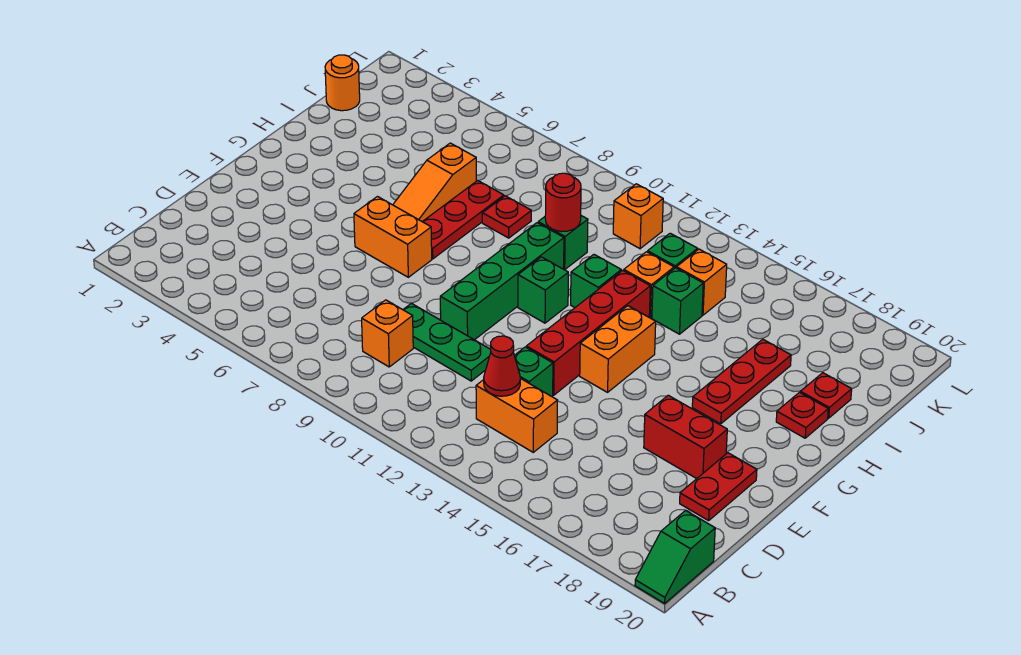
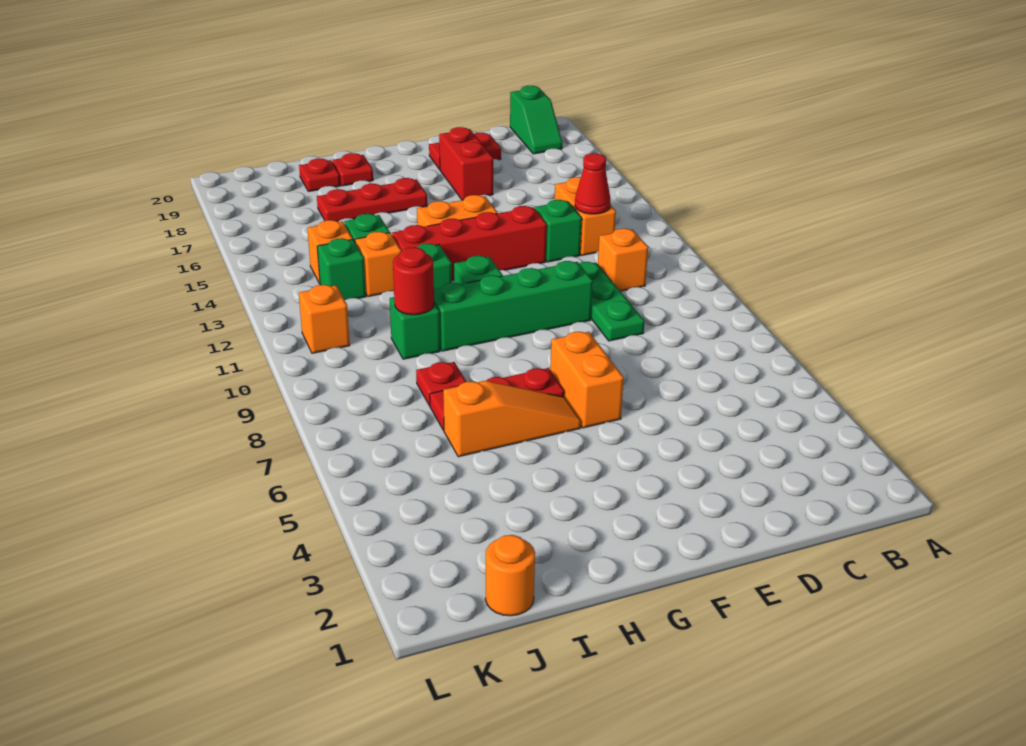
green 1x2 slope [635,510,715,603] -> green 1x2 slope turned to [510,86,562,154]
orange 1x1 brick [362,300,413,367] -> orange 1x1 brick moved to [598,228,648,291]

